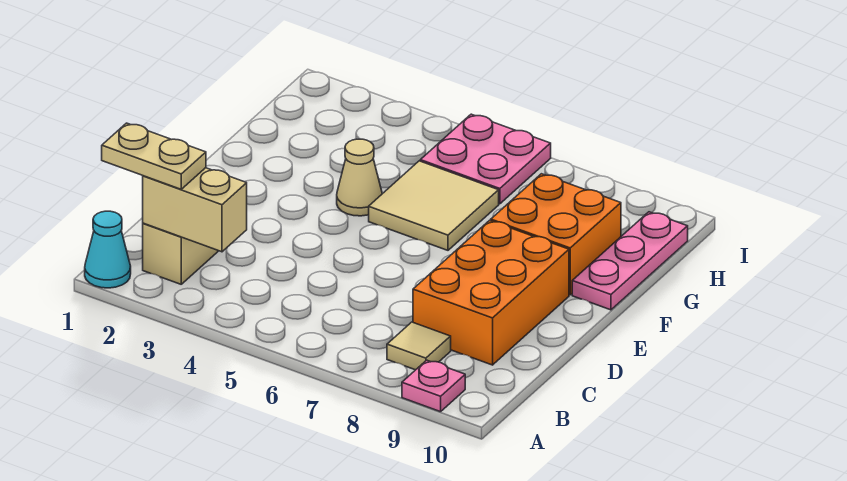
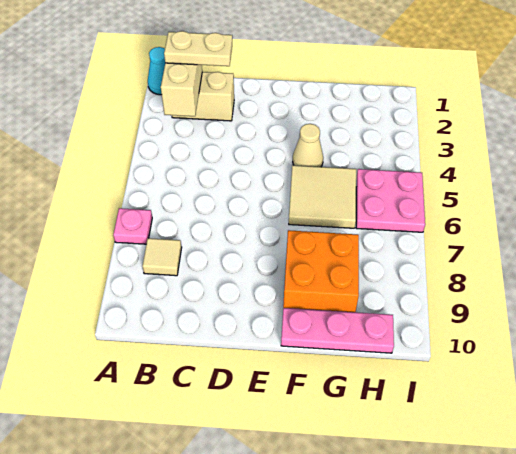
pink 1x1 plate [402,360,465,412] -> pink 1x1 plate moved to [113,208,152,244]
tan 1x2 plate [102,123,206,189] -> tan 1x2 plate turned to [164,31,232,66]
orange 2x3 brick [413,220,569,365] -> none

